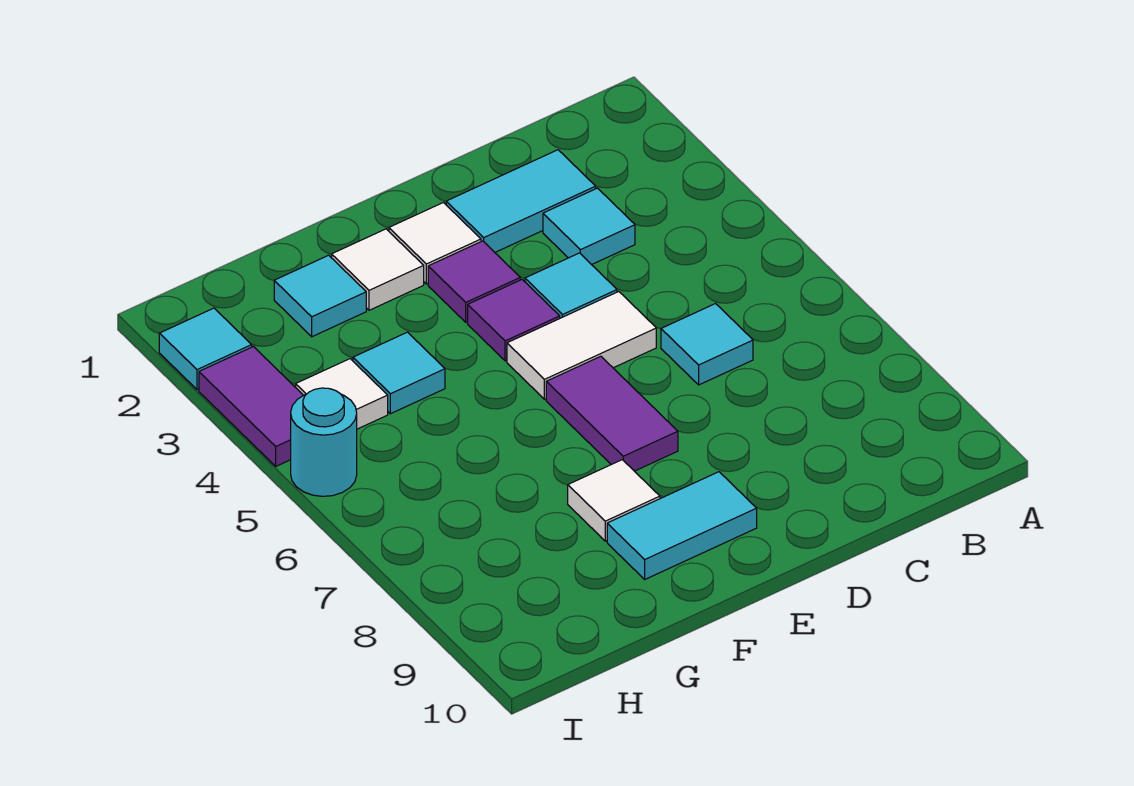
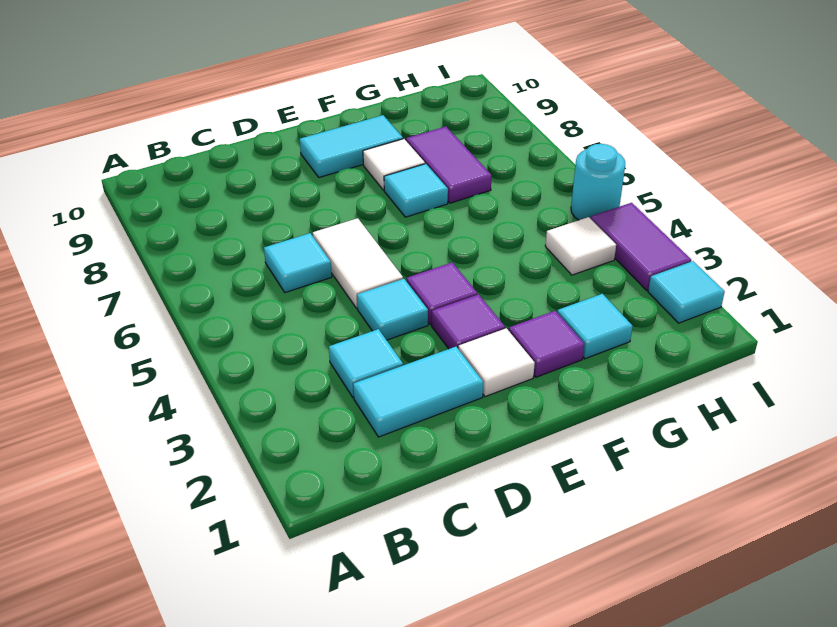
white 1x2 tile [507,292,656,399] -> white 1x2 tile turned to [313,218,403,308]
purple 1x2 tile [546,356,678,471] -> purple 1x2 tile moved to [406,127,492,203]
white 1x1 tile [332,229,424,310] -> purple 1x1 tile [509,311,584,377]
cyan 1x1 tile [353,332,445,414] -> cyan 1x1 tile moved to [384,164,448,217]

